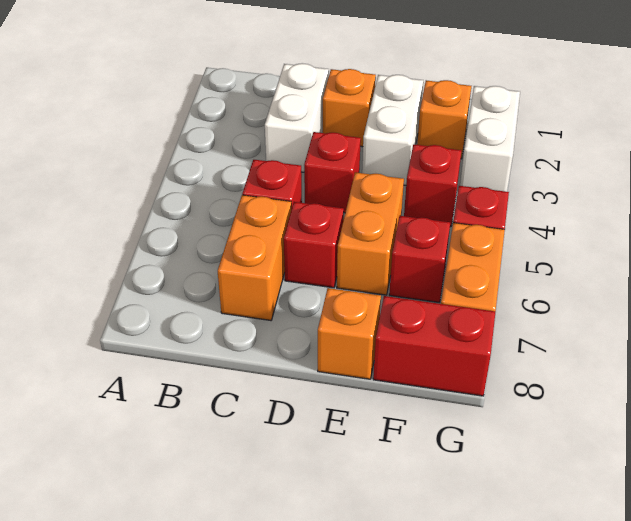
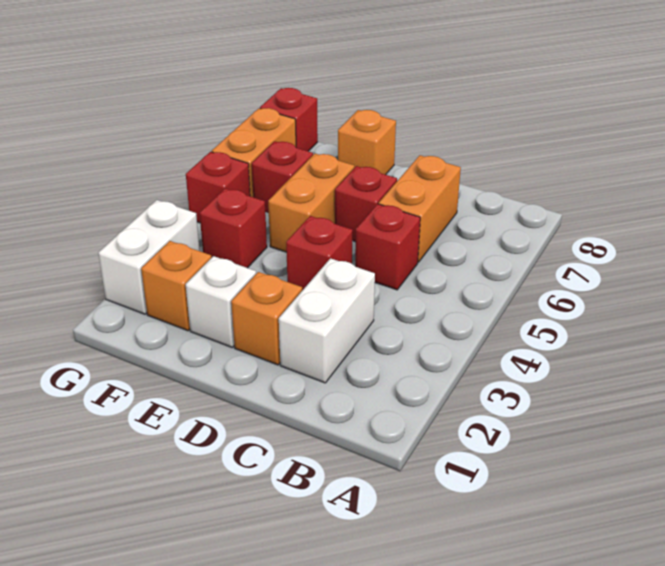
white 1x2 brick [362,75,423,185] -> white 1x1 brick [186,256,256,348]
red 1x2 brick [373,296,496,396] -> red 1x1 brick [260,88,318,151]

